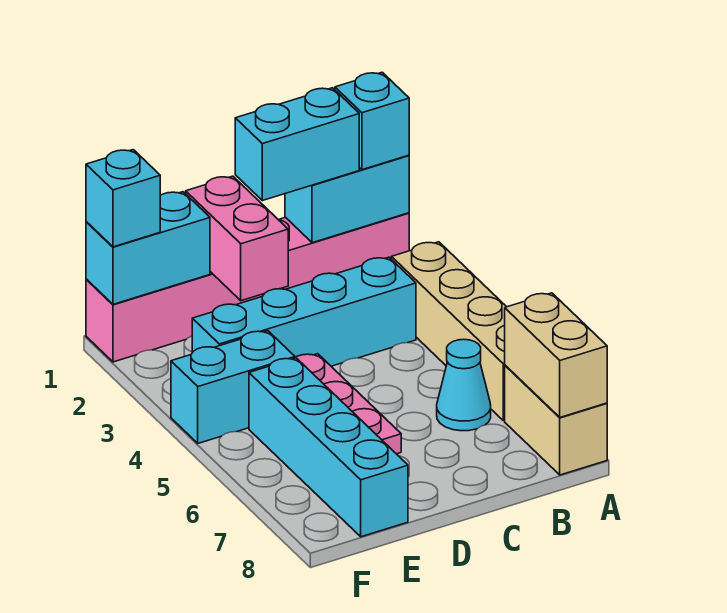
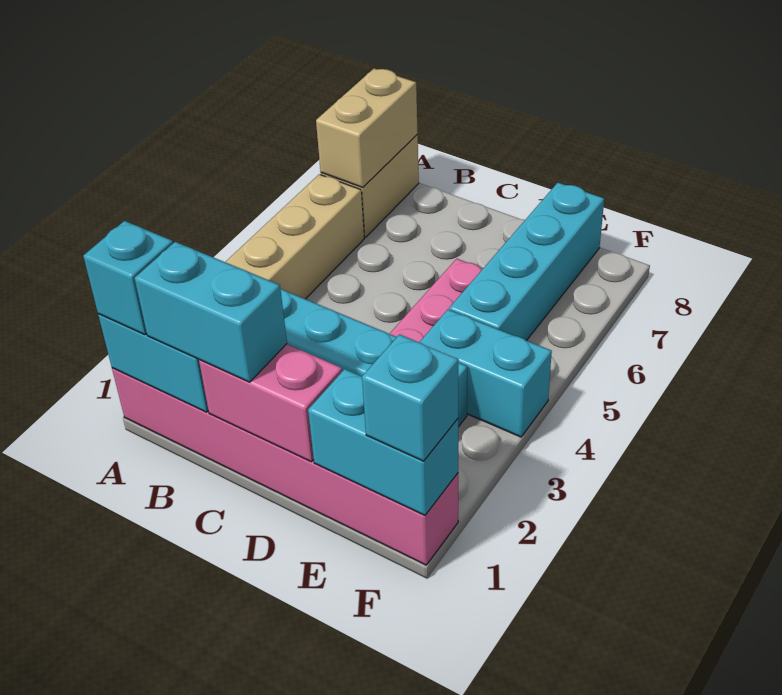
cyan 1x1 cone [437,339,491,431] -> none
pink 1x2 brick [186,176,288,301] -> pink 1x2 brick turned to [199,344,342,462]

